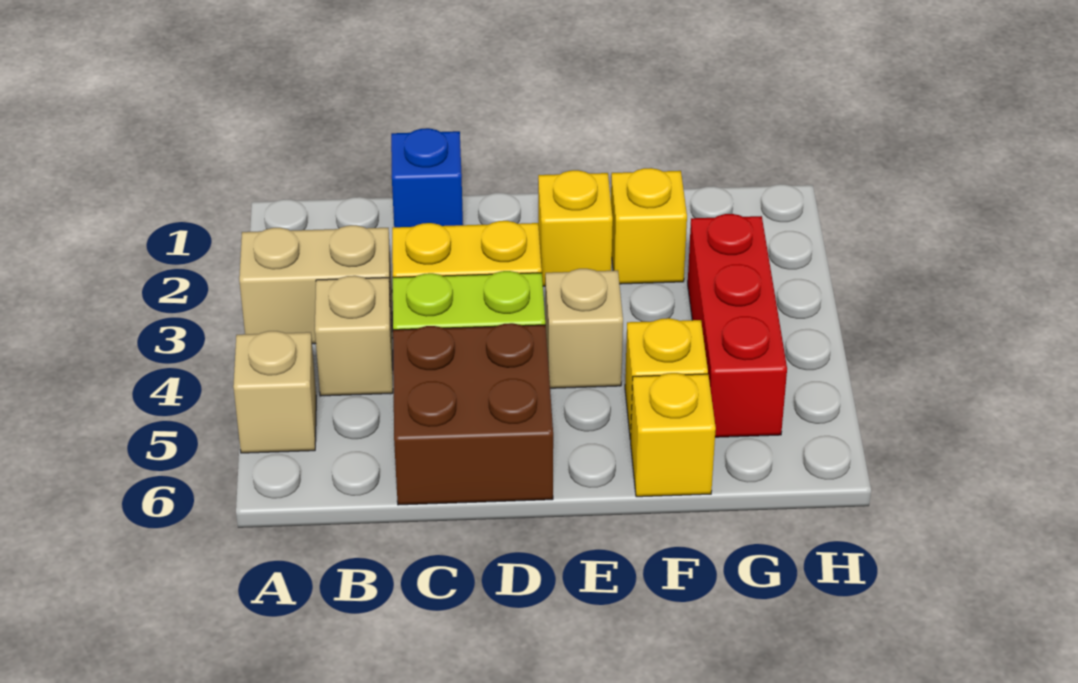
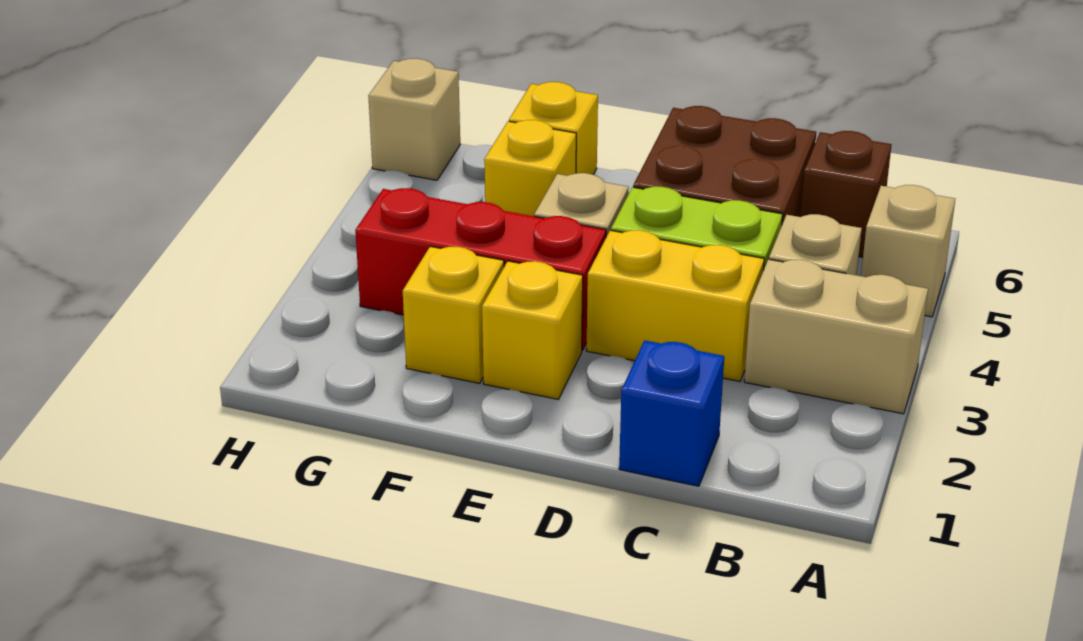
none -> brown 1x1 brick [800,131,891,257]
red 1x3 brick [688,214,787,437] -> red 1x3 brick turned to [355,188,606,350]
none -> tan 1x1 brick [368,59,460,180]

